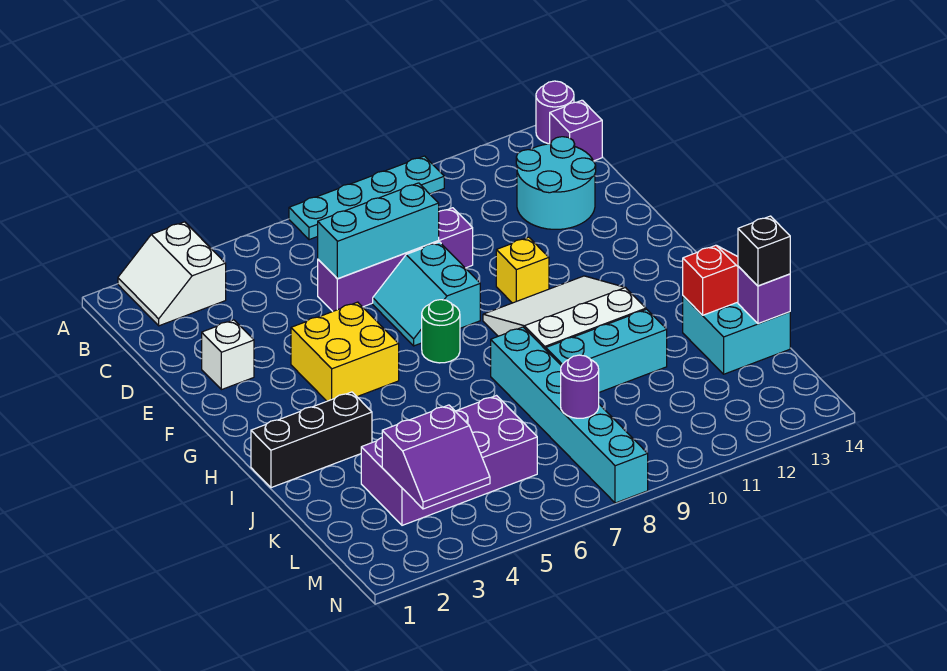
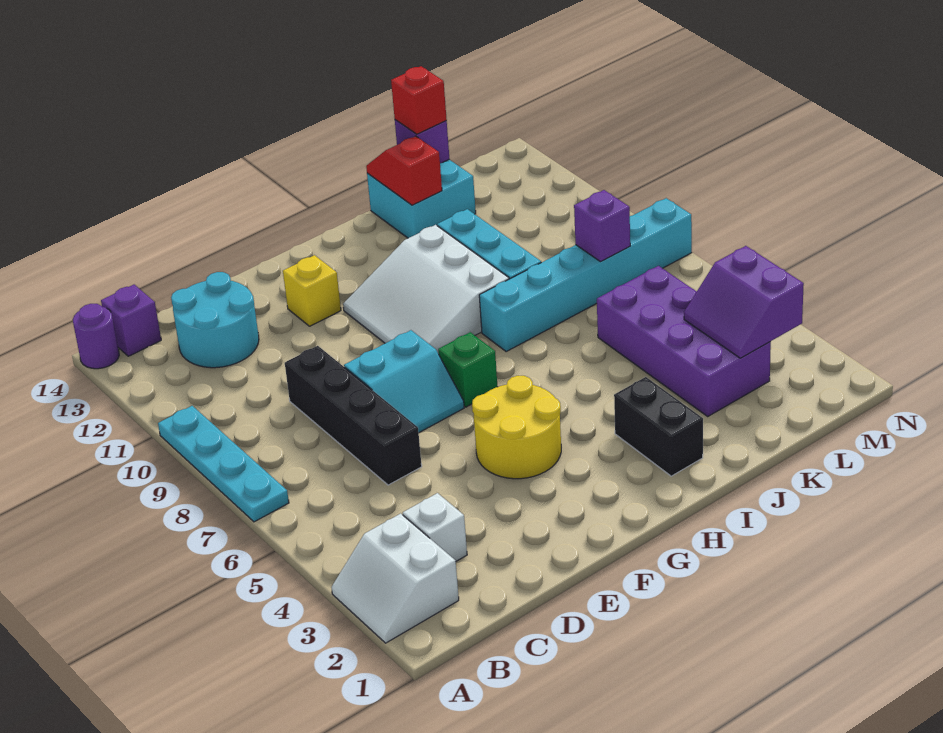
white 2x2 slope [118,222,226,326] -> white 2x2 slope turned to [331,513,459,643]
purple 1x4 brick [318,208,473,311] -> black 1x4 brick [285,346,422,485]
cyan 1x3 brick [318,183,439,279] -> none
white 1x1 brick [202,320,254,390] -> white 1x1 brick moved to [403,493,467,561]
yellow 2x2 brick [291,302,399,401] -> yellow 2x2 round brick [472,376,561,479]
yellow 1x1 brick [496,237,549,303] -> yellow 1x1 brick moved to [283,255,341,326]
green 1x1 round brick [422,300,460,363] -> green 1x1 brick [438,332,497,407]
black 1x3 brick [251,392,372,488] -> black 1x2 brick [614,377,703,476]
black 1x1 brick [738,216,790,286] -> red 1x1 brick [391,66,447,134]
purple 2x2 slope [382,405,490,509] -> purple 2x2 slope turned to [684,246,804,358]
purple 1x1 round brick [561,355,599,418] -> purple 1x1 brick [574,190,630,262]

